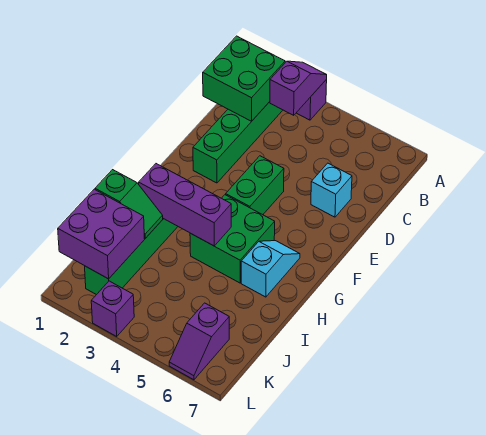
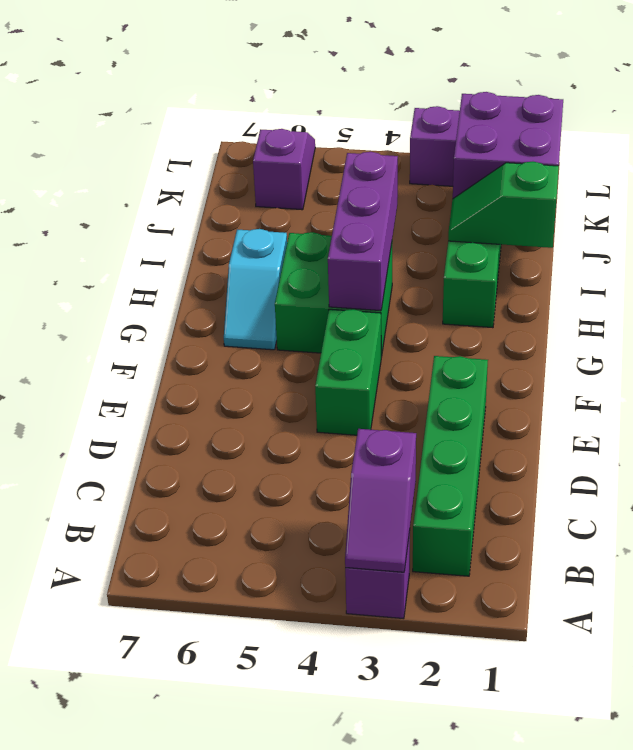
green 2x2 brick [203,36,285,121] -> none
cyan 1x1 brick [311,163,352,217] -> none
purple 1x3 brick [139,164,231,246] -> purple 1x3 brick turned to [328,152,398,311]

